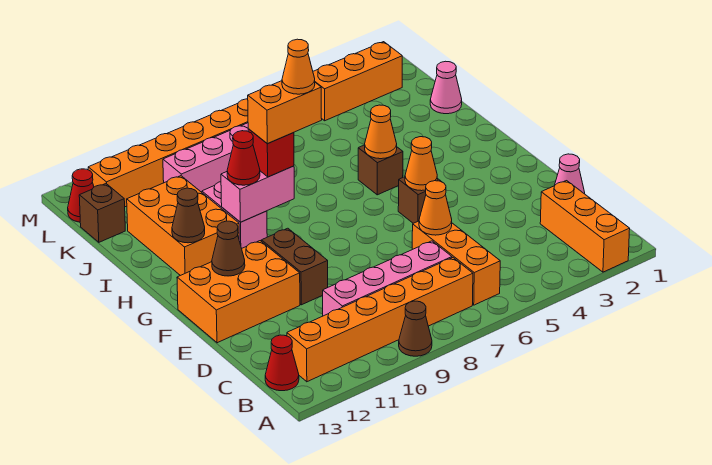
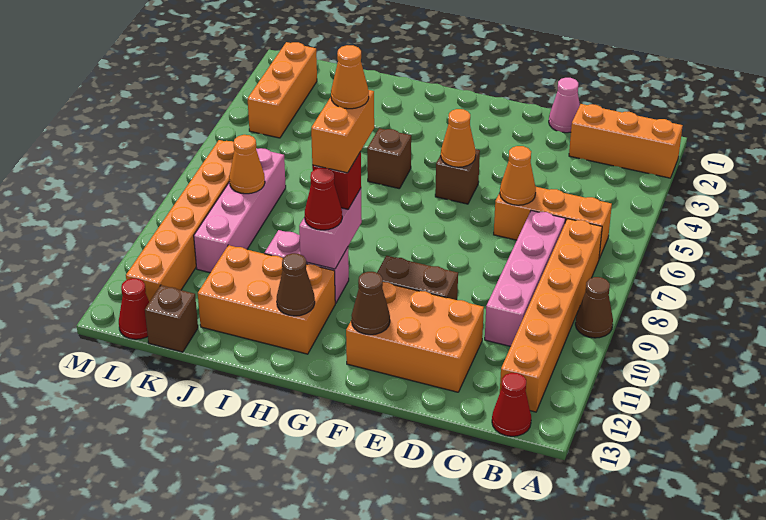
orange 2x3 brick [177,241,300,343] -> orange 2x3 brick turned to [346,282,484,392]
orange 1x1 cone [365,105,397,159] -> orange 1x1 cone moved to [229,135,265,194]
pink 1x1 cone [430,61,462,114] -> none

